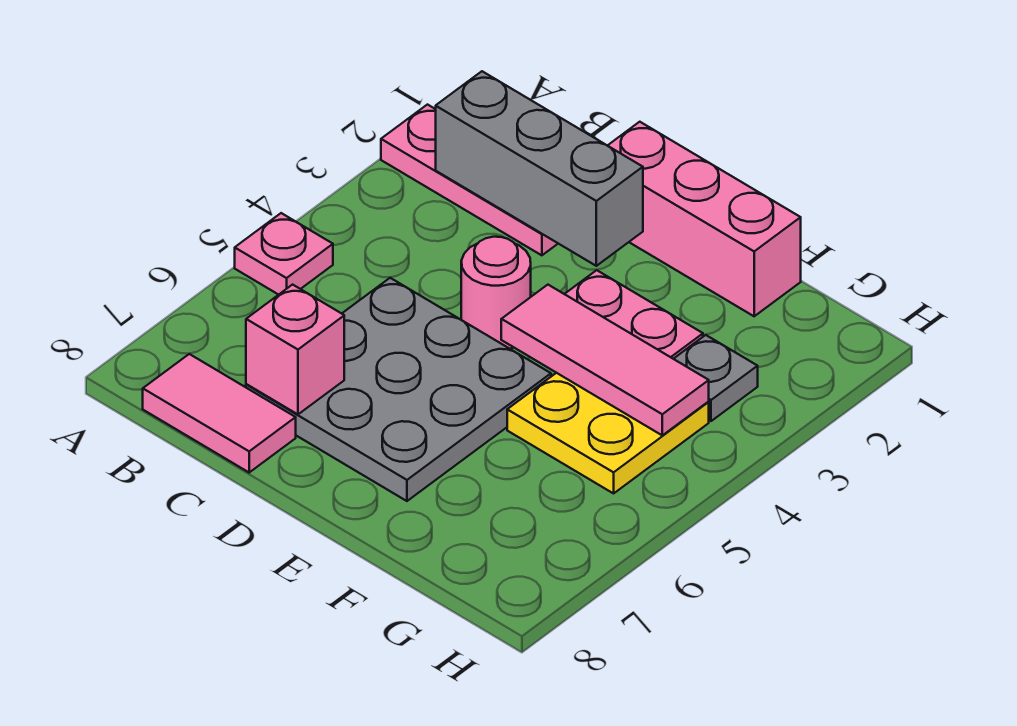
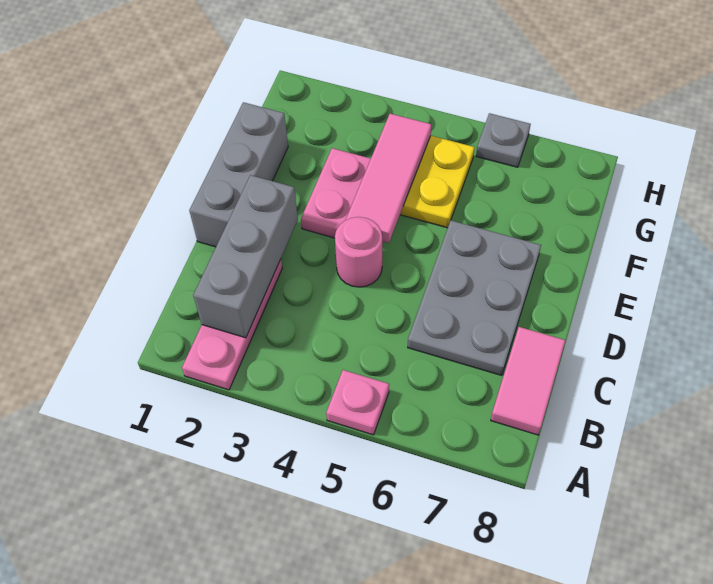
grey 3x3 plate [246,278,551,501] -> grey 2x3 plate [408,221,541,375]
pink 1x1 brick [246,285,344,414] -> none
pink 1x3 brick [607,122,801,316] -> grey 1x3 brick [189,102,288,247]
grey 1x1 plate [674,335,758,421] -> grey 1x1 plate moved to [476,113,531,167]

